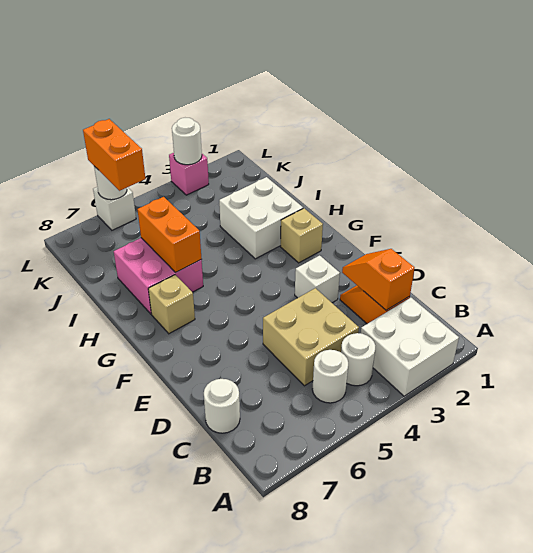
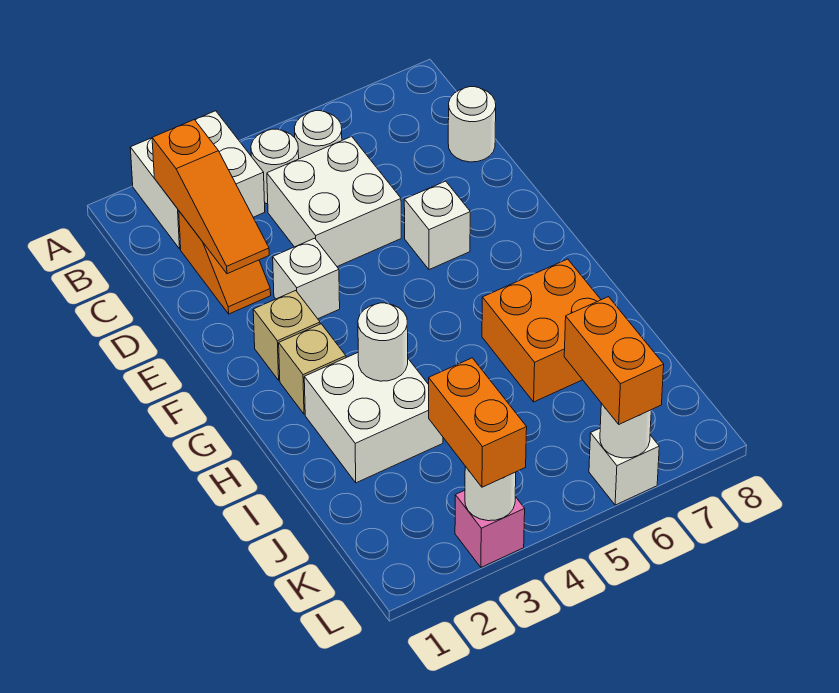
orange 1x2 slope [342,249,414,310] -> orange 1x3 slope [152,120,269,274]
tan 2x2 brick [263,288,359,386] -> white 2x2 brick [267,136,401,267]
none -> white 1x1 brick [404,181,470,270]
tan 1x1 brick [148,275,195,334] -> tan 1x1 brick moved to [253,291,320,380]
none -> white 1x1 round brick [358,303,408,381]
pink 2x2 brick [114,238,203,314] -> orange 2x2 brick [482,259,601,402]
orange 1x2 brick [137,197,201,272] -> orange 1x2 brick moved to [429,358,527,487]

